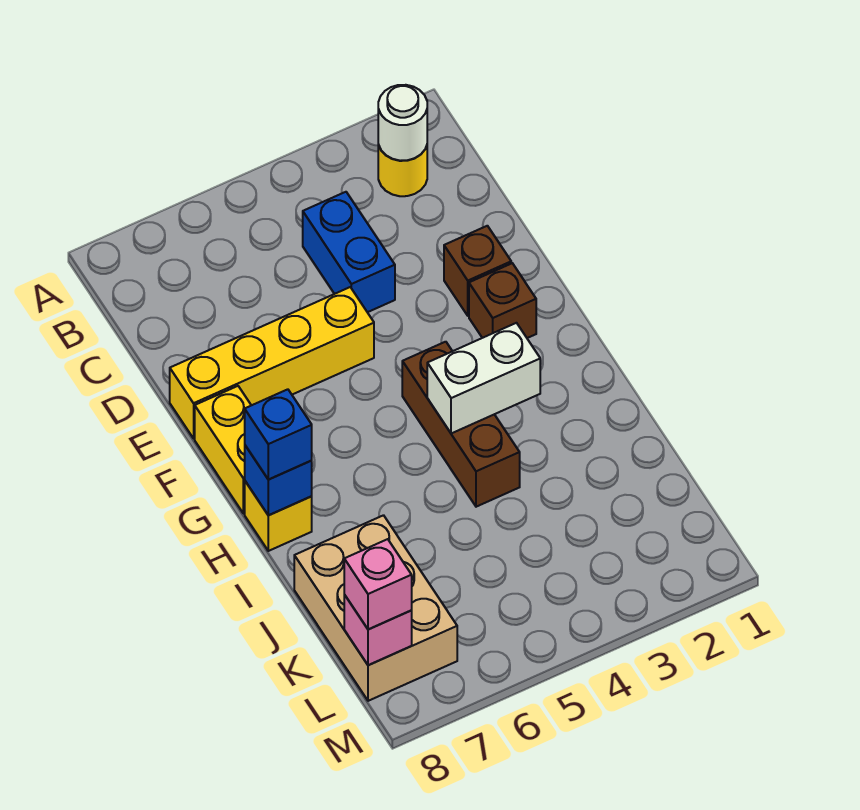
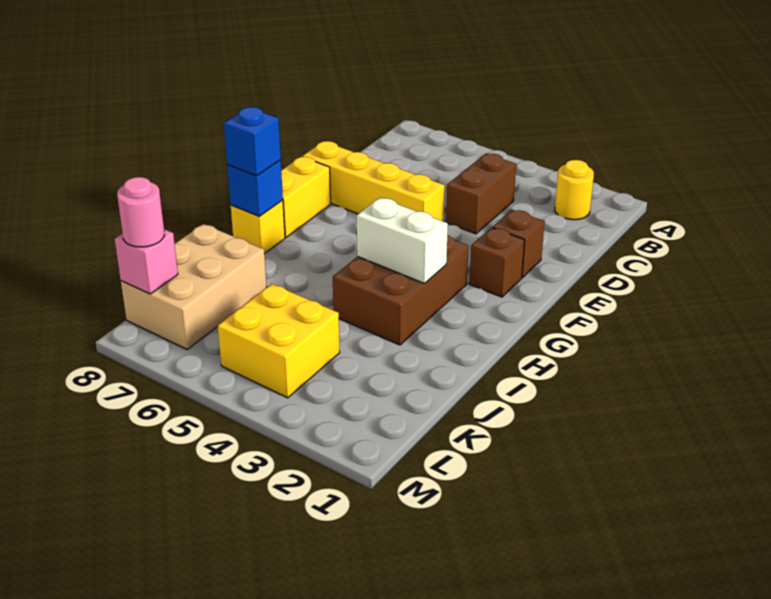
white 1x1 round brick [378,85,427,161] -> none
blue 1x2 brick [303,192,395,312] -> brown 1x2 brick [446,153,516,234]
brown 1x3 brick [402,342,520,507] -> brown 2x3 brick [333,235,469,345]
none -> yellow 2x2 brick [218,284,340,398]
pink 1x1 brick [344,539,412,630] -> pink 1x1 round brick [117,177,164,247]

